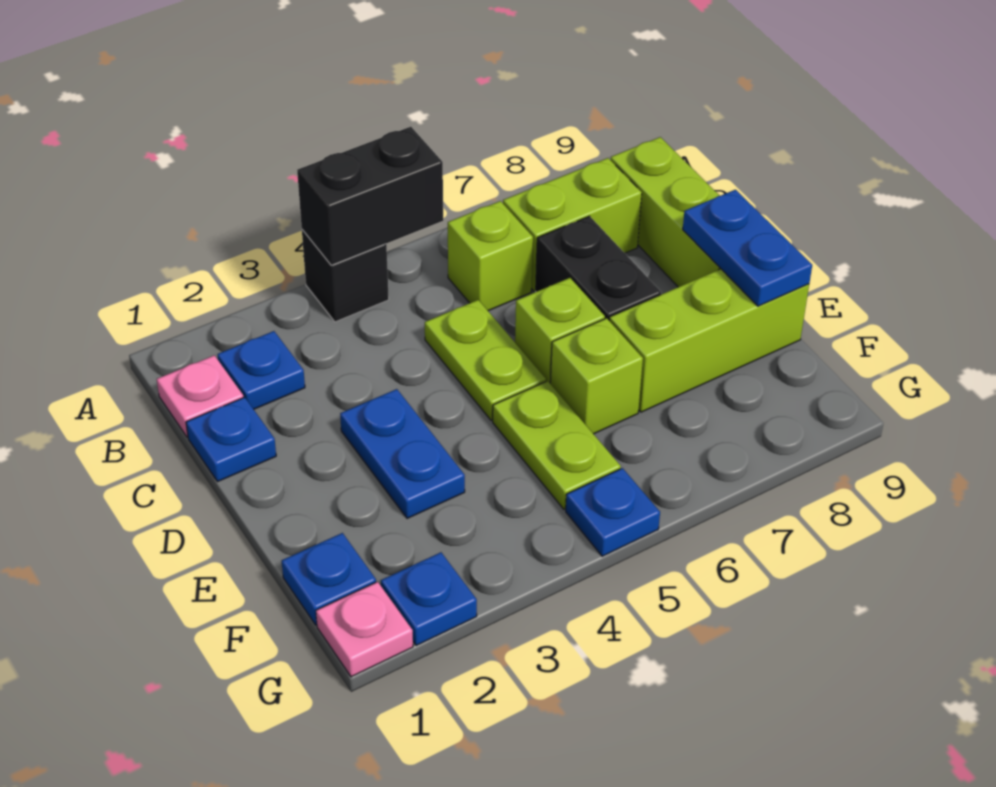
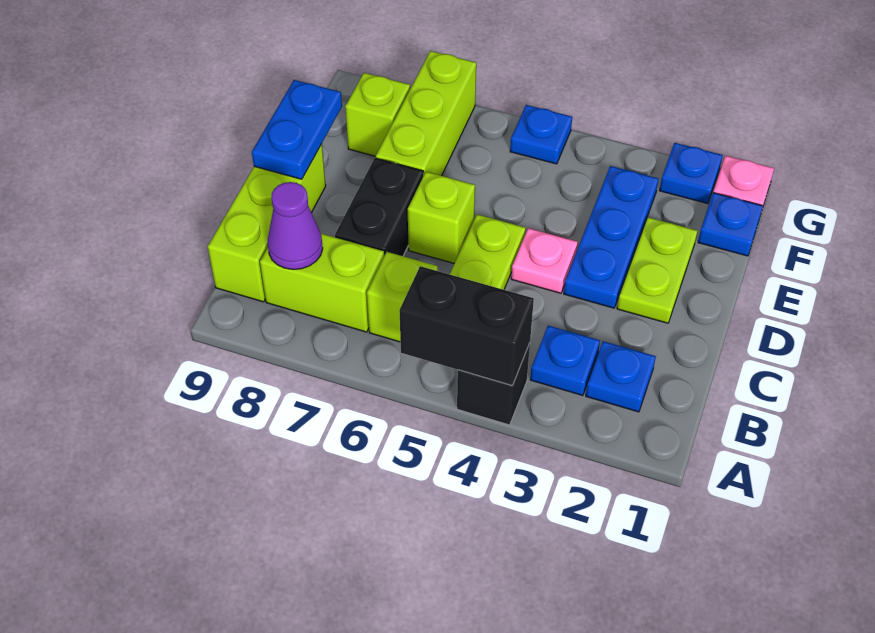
pink 1x1 plate [157,355,244,437] -> pink 1x1 plate moved to [511,228,578,293]
none -> purple 1x1 cone [268,182,323,270]
blue 1x1 plate [186,397,276,482] -> blue 1x1 plate moved to [530,326,600,395]
blue 1x2 plate [340,389,465,518] -> blue 1x3 plate [564,166,658,308]
lime 1x2 plate [493,381,621,509] -> lime 1x2 plate moved to [617,217,697,323]
lime 1x1 brick [550,318,643,434] -> lime 1x1 brick moved to [345,73,410,156]
lime 1x3 brick [609,269,809,412] -> lime 1x3 brick turned to [376,51,476,176]

